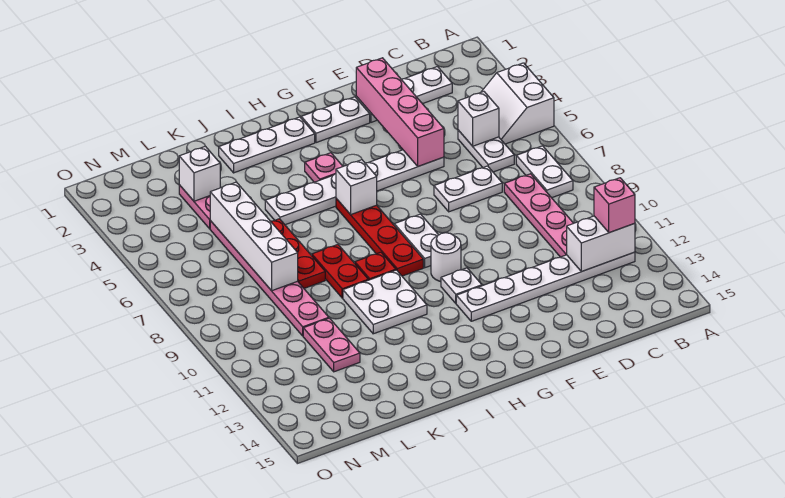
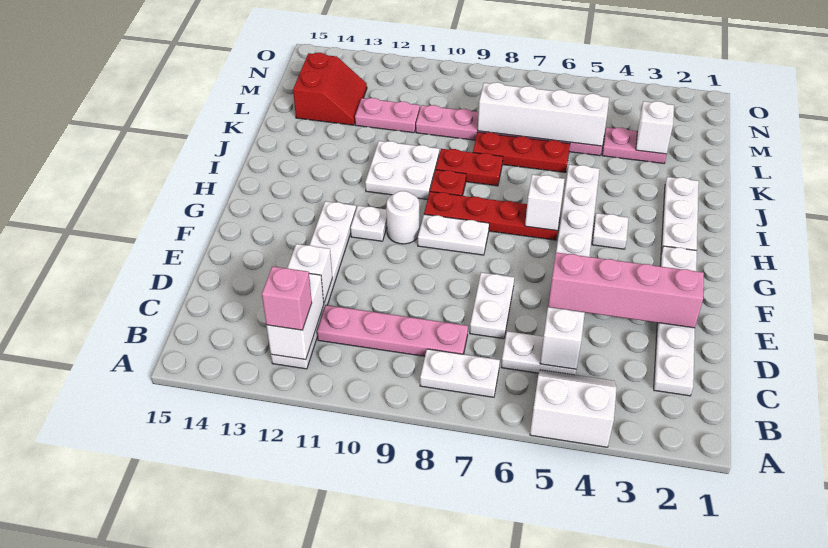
none -> white 1x1 brick [287,244,332,302]
pink 1x1 plate [305,153,343,182] -> white 1x1 plate [592,213,628,249]
none -> red 2x2 slope [293,53,367,125]

